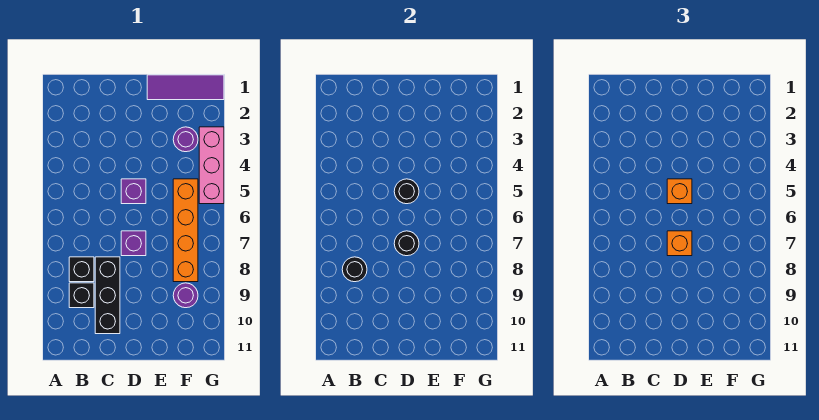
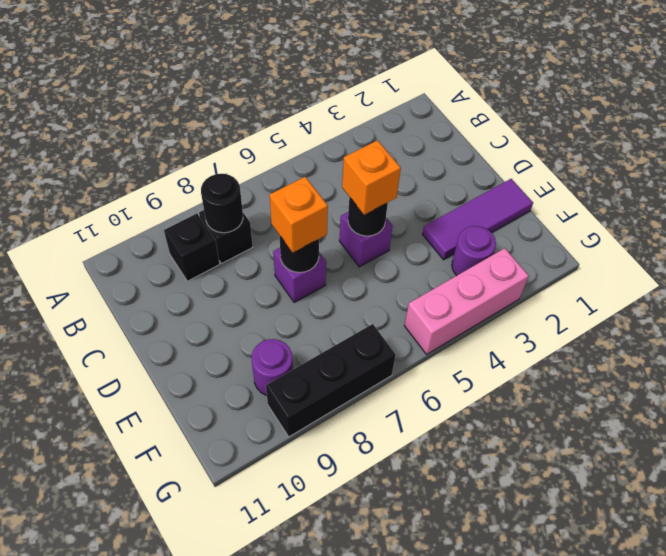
black 1x3 brick [95,257,120,334] -> black 1x3 brick moved to [266,324,396,437]
purple 1x3 tile [147,75,224,100] -> purple 1x3 tile turned to [422,179,533,260]
orange 1x4 brick [173,179,198,282] -> none

